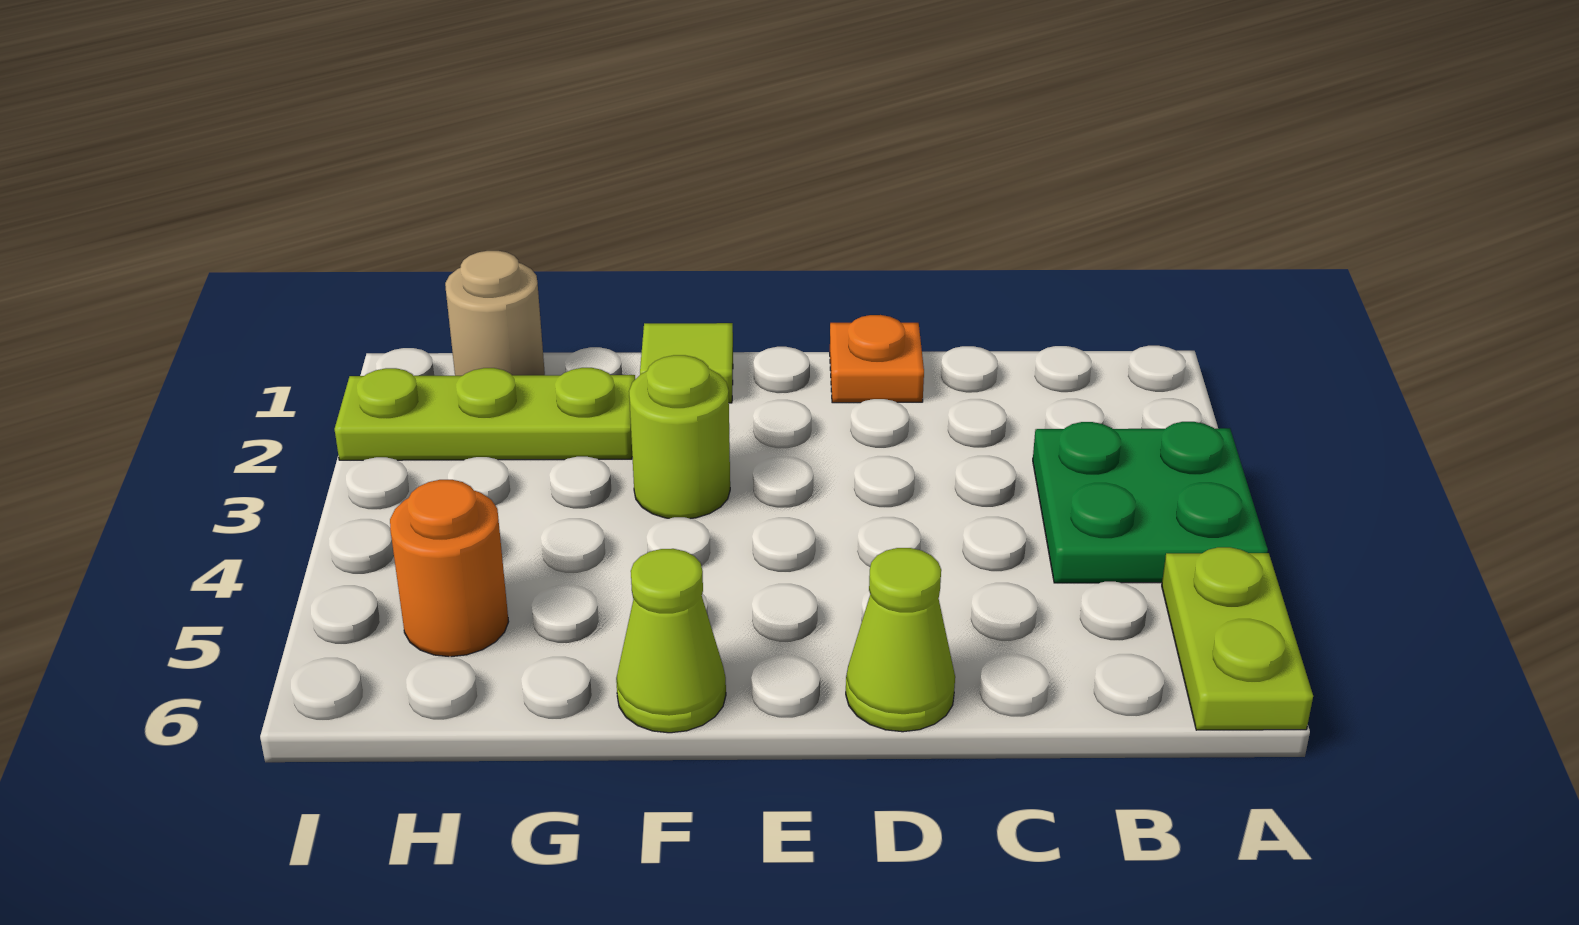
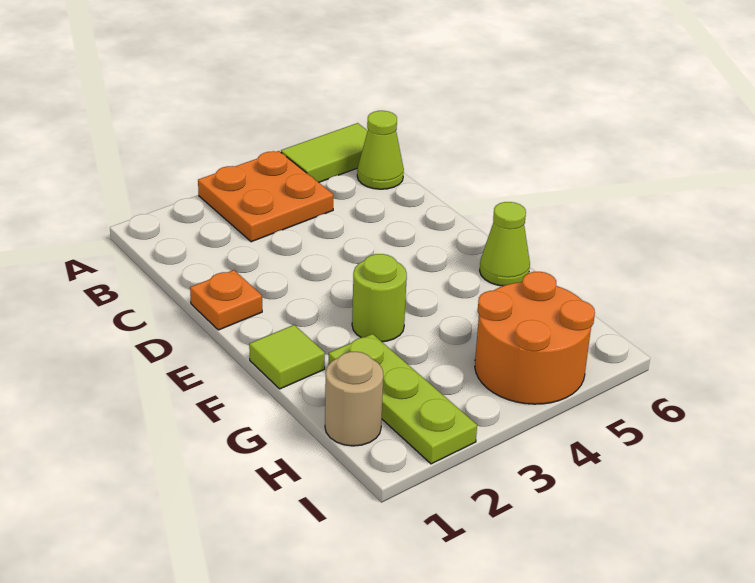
green 2x2 plate [1033,422,1268,583] -> orange 2x2 plate [198,151,333,242]
lime 1x2 plate [1162,547,1313,730] -> lime 1x2 tile [281,123,368,182]
lime 1x1 cone [846,548,955,732] -> lime 1x1 cone moved to [357,111,404,189]
orange 1x1 round brick [390,480,509,657] -> orange 2x2 round brick [475,272,595,404]

